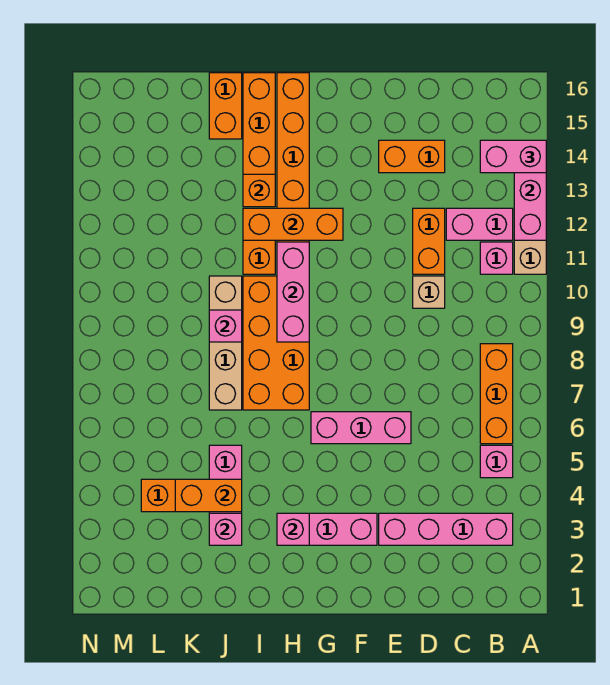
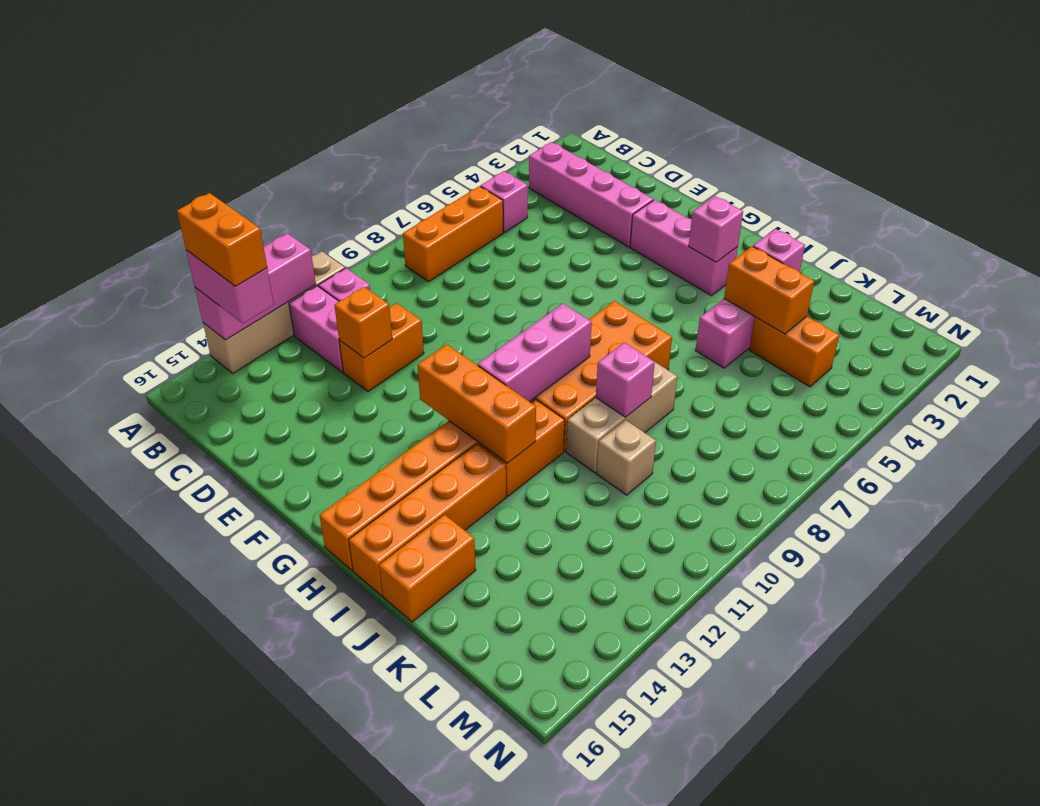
tan 1x1 brick [413,276,445,308] -> tan 1x1 brick moved to [597,420,656,495]
orange 1x2 brick [379,140,445,173] -> orange 1x2 brick moved to [177,193,267,286]
pink 1x3 brick [311,412,411,444] -> none
orange 1x1 brick [243,174,275,207] -> orange 1x1 brick moved to [334,287,392,358]
tan 1x4 brick [209,276,242,410] -> tan 1x3 brick [566,362,677,473]

